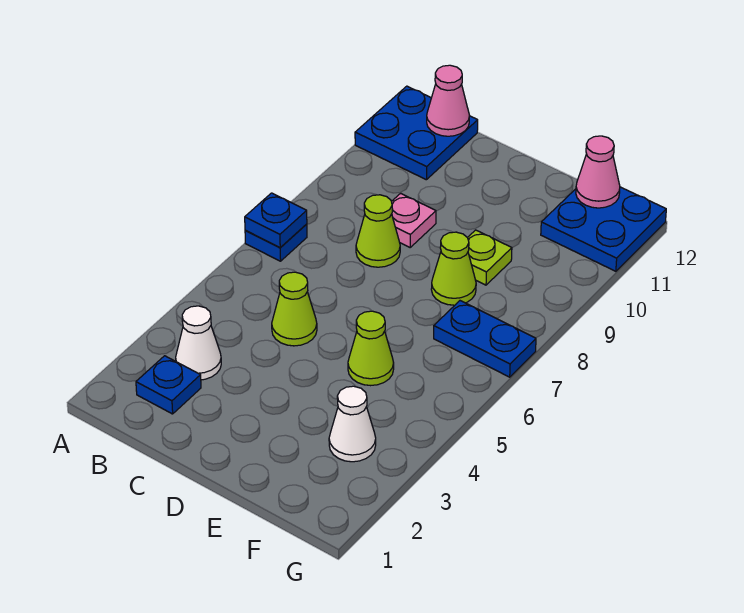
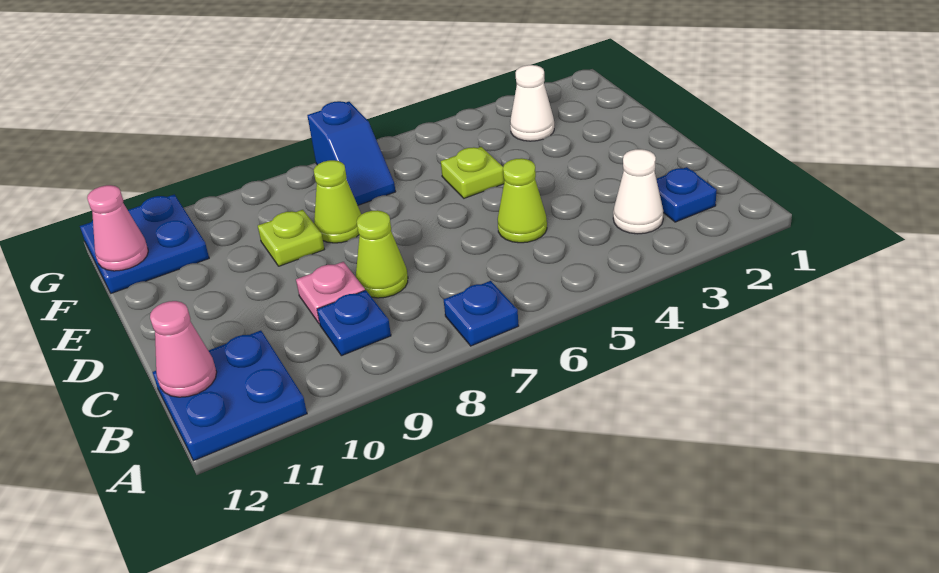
blue 1x1 plate [245,193,307,248] -> blue 1x1 plate moved to [317,290,391,356]
lime 1x1 cone [348,311,394,386] -> lime 1x1 plate [441,147,504,198]
blue 1x2 plate [434,301,536,377] -> blue 1x2 slope [307,101,396,205]

